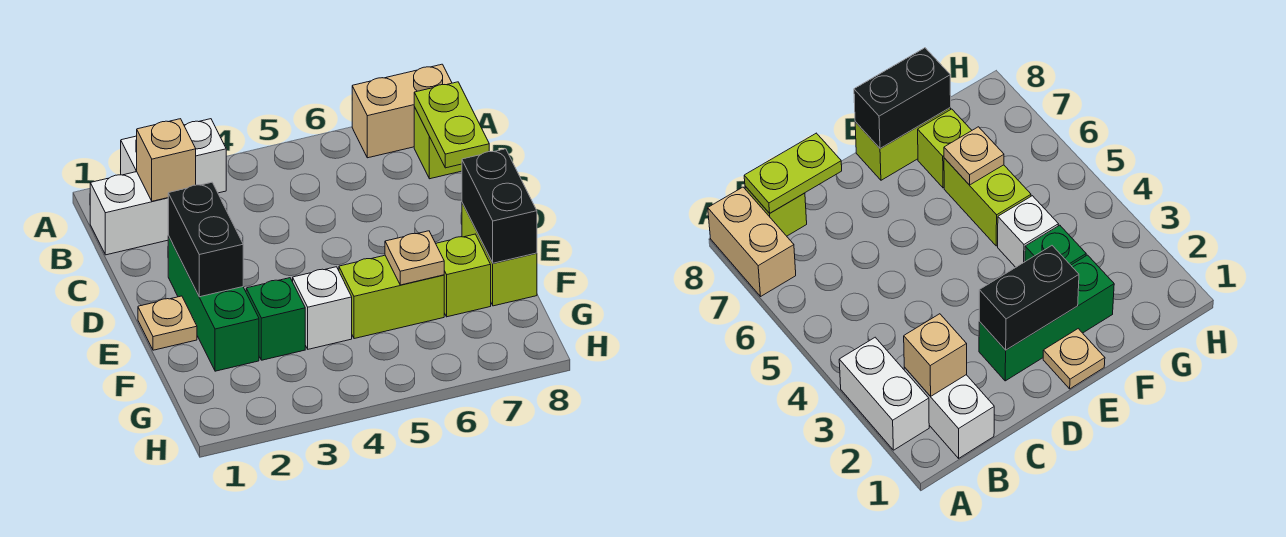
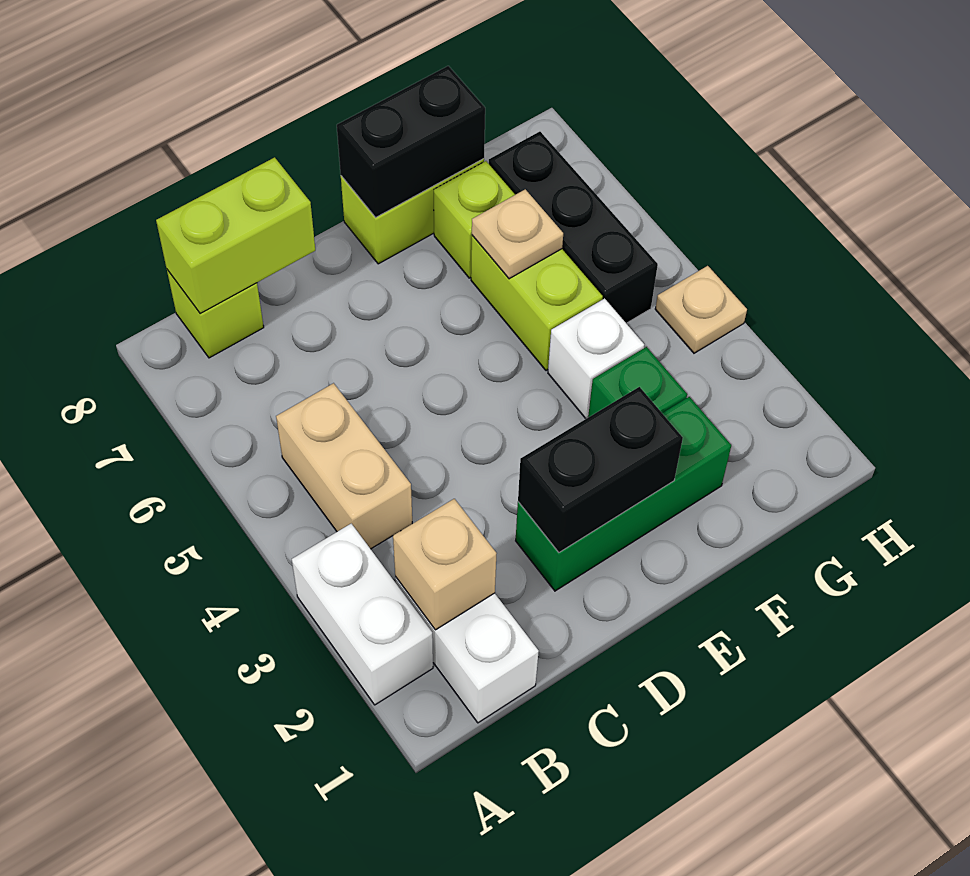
tan 1x2 brick [352,64,452,158] -> tan 1x2 brick moved to [276,383,412,549]
lime 1x2 plate [414,82,489,168] -> lime 1x2 brick [156,157,315,314]
tan 1x1 plate [138,296,197,350] -> tan 1x1 plate moved to [655,266,747,353]
none -> black 1x3 brick [489,132,658,323]

